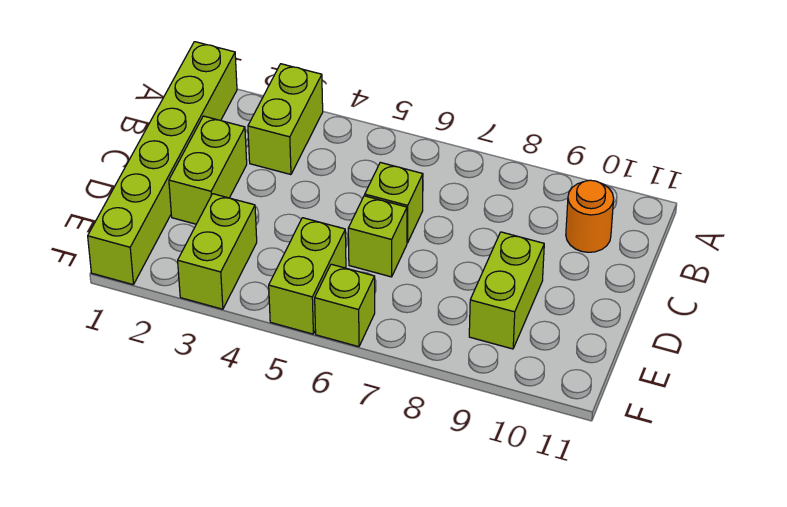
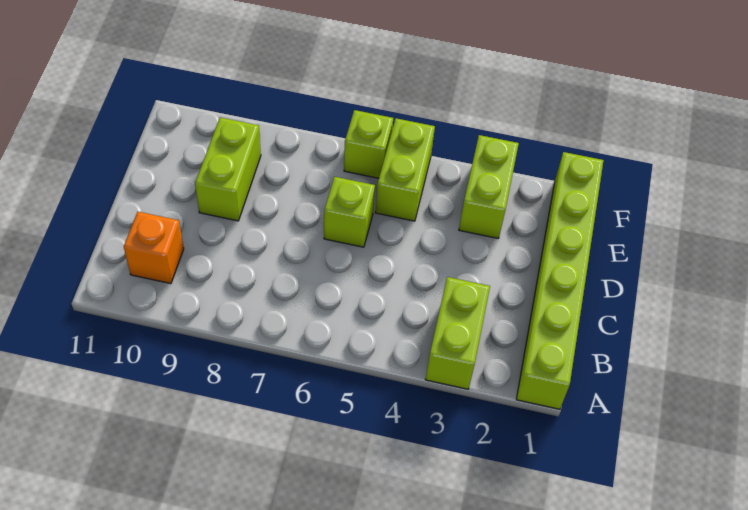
orange 1x1 round brick [566,180,614,252] -> orange 1x1 brick [124,212,184,284]
lime 1x2 brick [169,116,247,224] -> none
lime 1x1 brick [365,162,423,243] -> none

